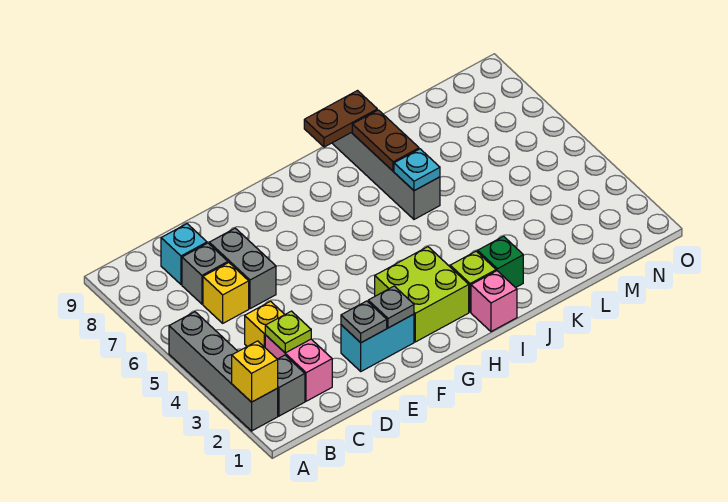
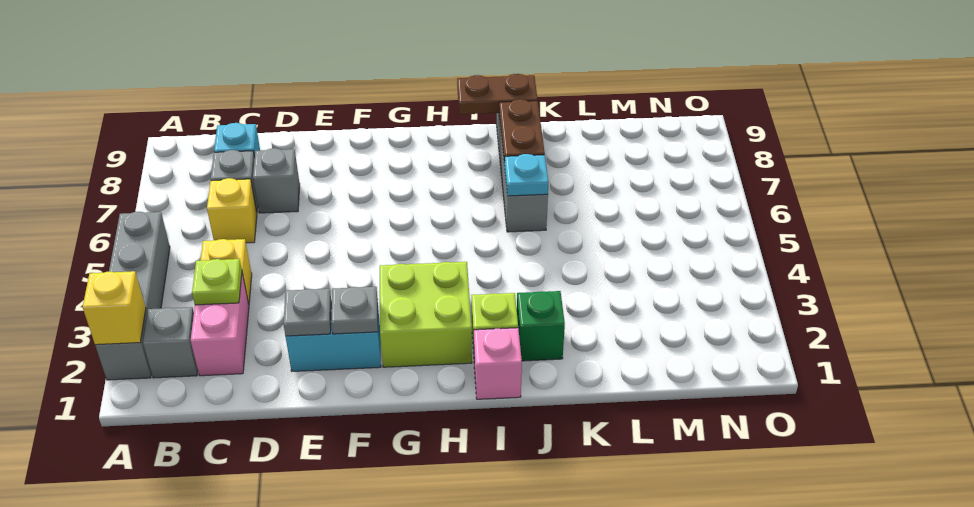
grey 1x2 brick [209,228,276,309] -> grey 1x1 brick [253,148,300,213]

